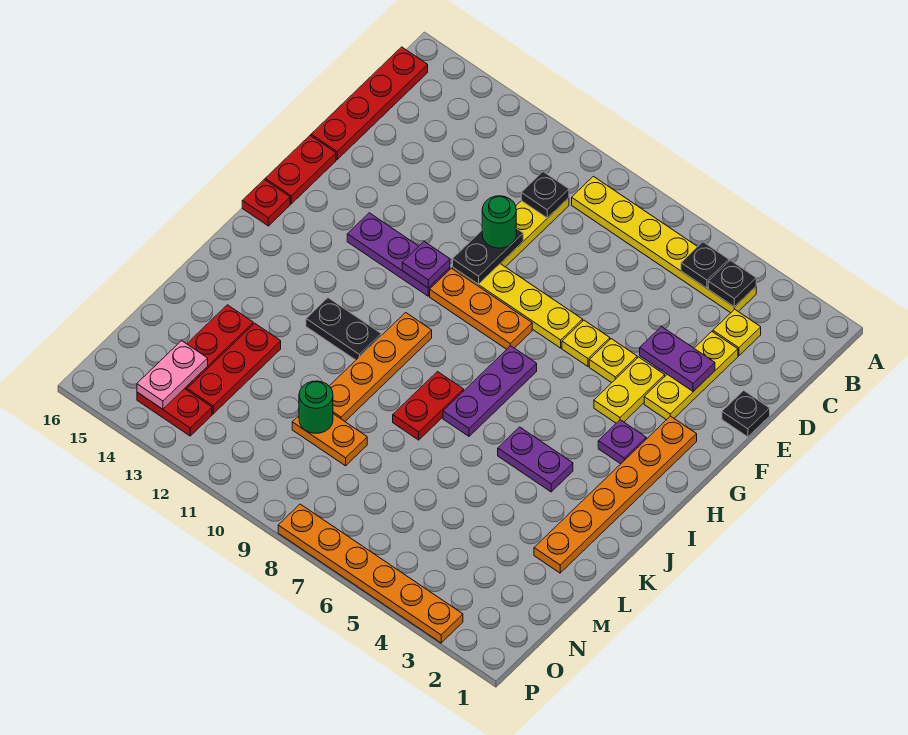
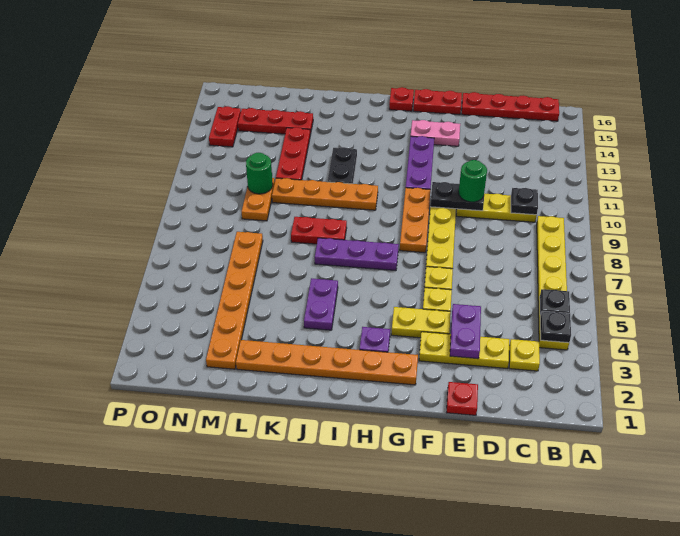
black 1x1 plate [722,390,770,437] -> red 1x1 plate [446,382,478,415]
purple 1x1 plate [402,242,450,288] -> none
red 1x3 plate [187,323,281,414] -> red 1x3 plate turned to [276,127,310,180]
pink 1x2 plate [137,341,208,409] -> pink 1x2 plate moved to [411,120,460,146]
orange 1x6 plate [278,504,463,643] -> orange 1x6 plate moved to [206,232,263,369]

